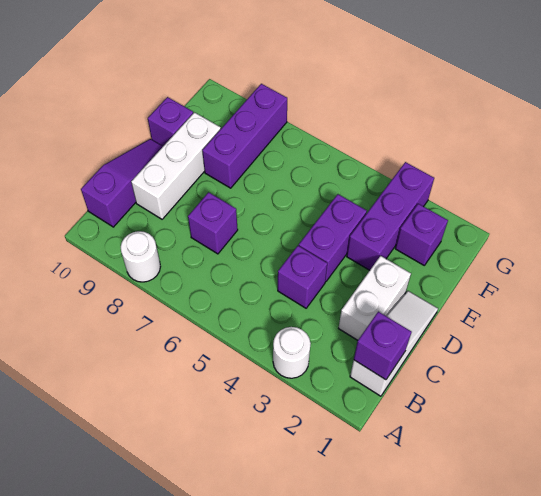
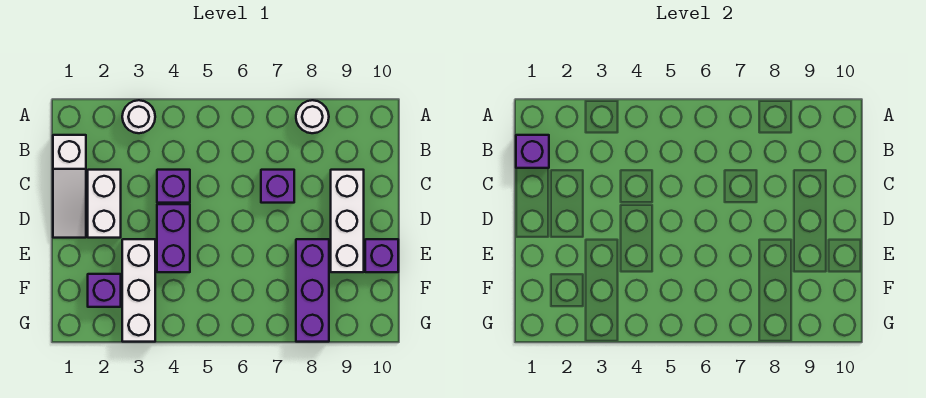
purple 1x3 slope [81,139,163,227] -> none
purple 1x3 brick [347,162,434,270] -> white 1x3 brick [122,239,155,342]

